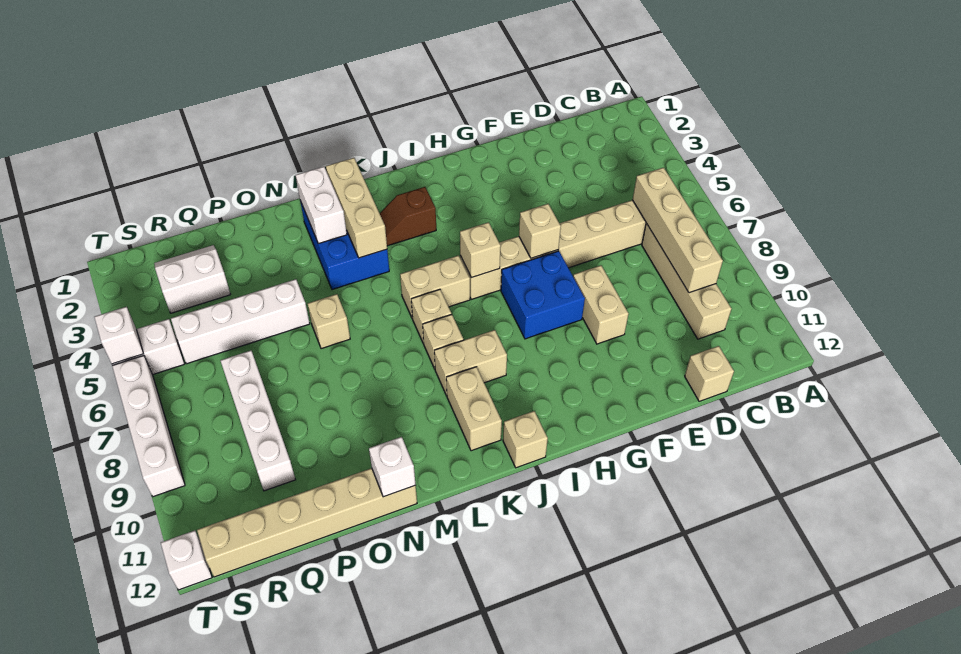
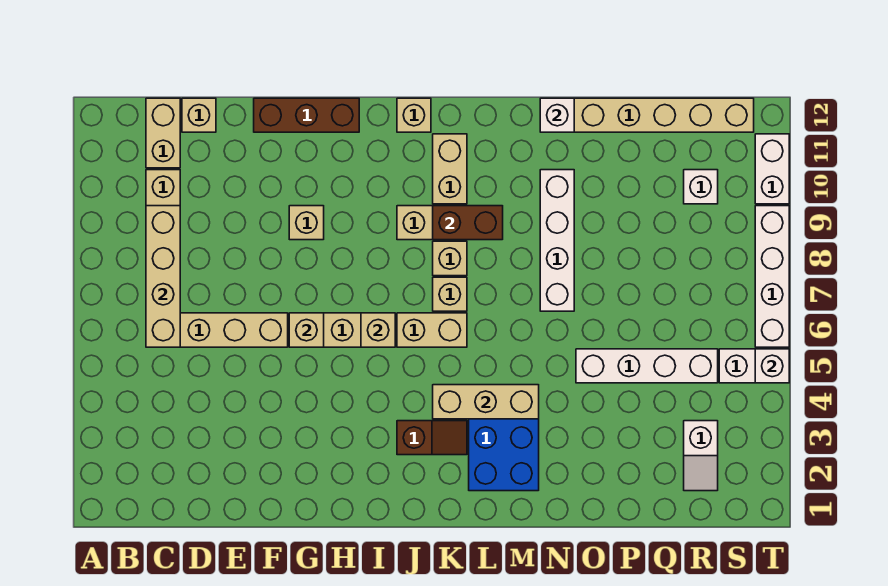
tan 1x2 brick [573,266,628,344] -> tan 1x2 brick moved to [146,98,180,168]
none -> brown 1x3 brick [254,98,359,132]
blue 2x2 brick [501,251,585,339] -> none
none -> brown 1x2 brick [433,206,503,240]
tan 1x3 brick [326,158,387,258] -> tan 1x3 brick turned to [433,385,539,419]
white 1x2 brick [296,167,347,244] -> white 1x2 brick moved to [755,134,789,204]
tan 1x1 brick [308,294,350,349] -> tan 1x1 brick moved to [289,206,324,240]
white 2x2 slope [154,245,231,313] -> white 1x2 slope [684,421,718,491]
white 1x4 brick [220,351,295,491] -> white 1x4 brick moved to [540,170,574,311]
white 1x1 brick [161,531,212,590] -> white 1x1 brick moved to [684,170,718,204]

